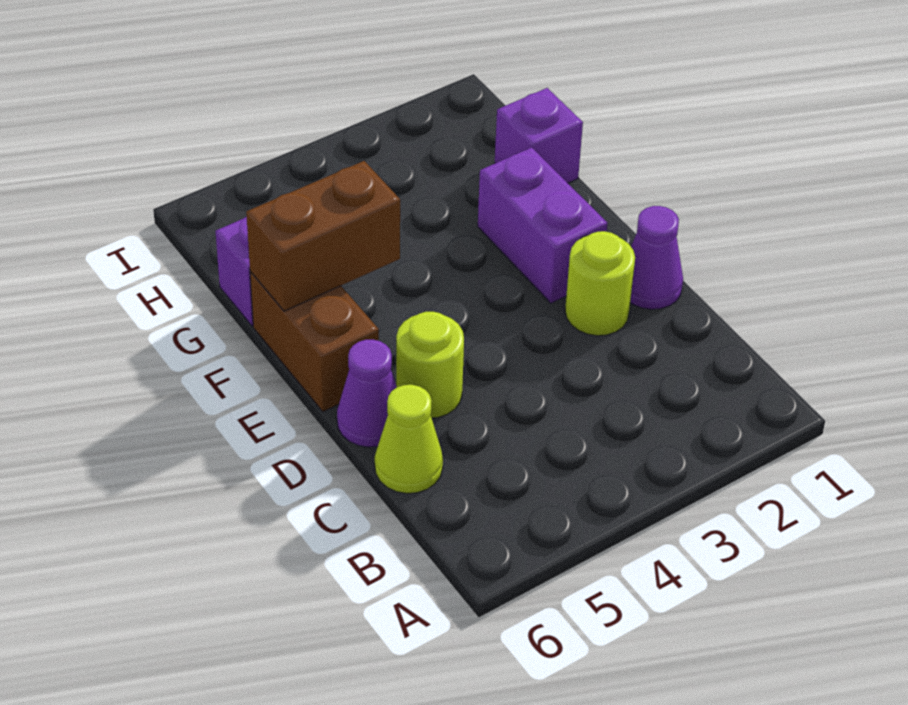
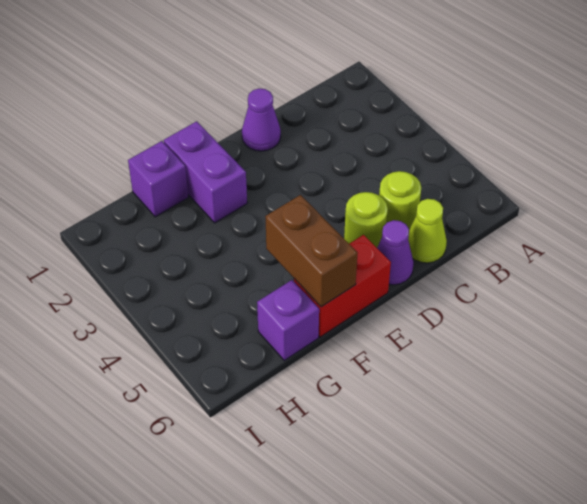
lime 1x1 round brick [565,231,635,336] -> lime 1x1 round brick moved to [379,171,421,229]
purple 1x2 brick [478,148,607,303] -> purple 1x2 brick turned to [164,121,247,223]
brown 1x2 brick [250,272,379,412] -> red 1x2 brick [294,235,391,337]

